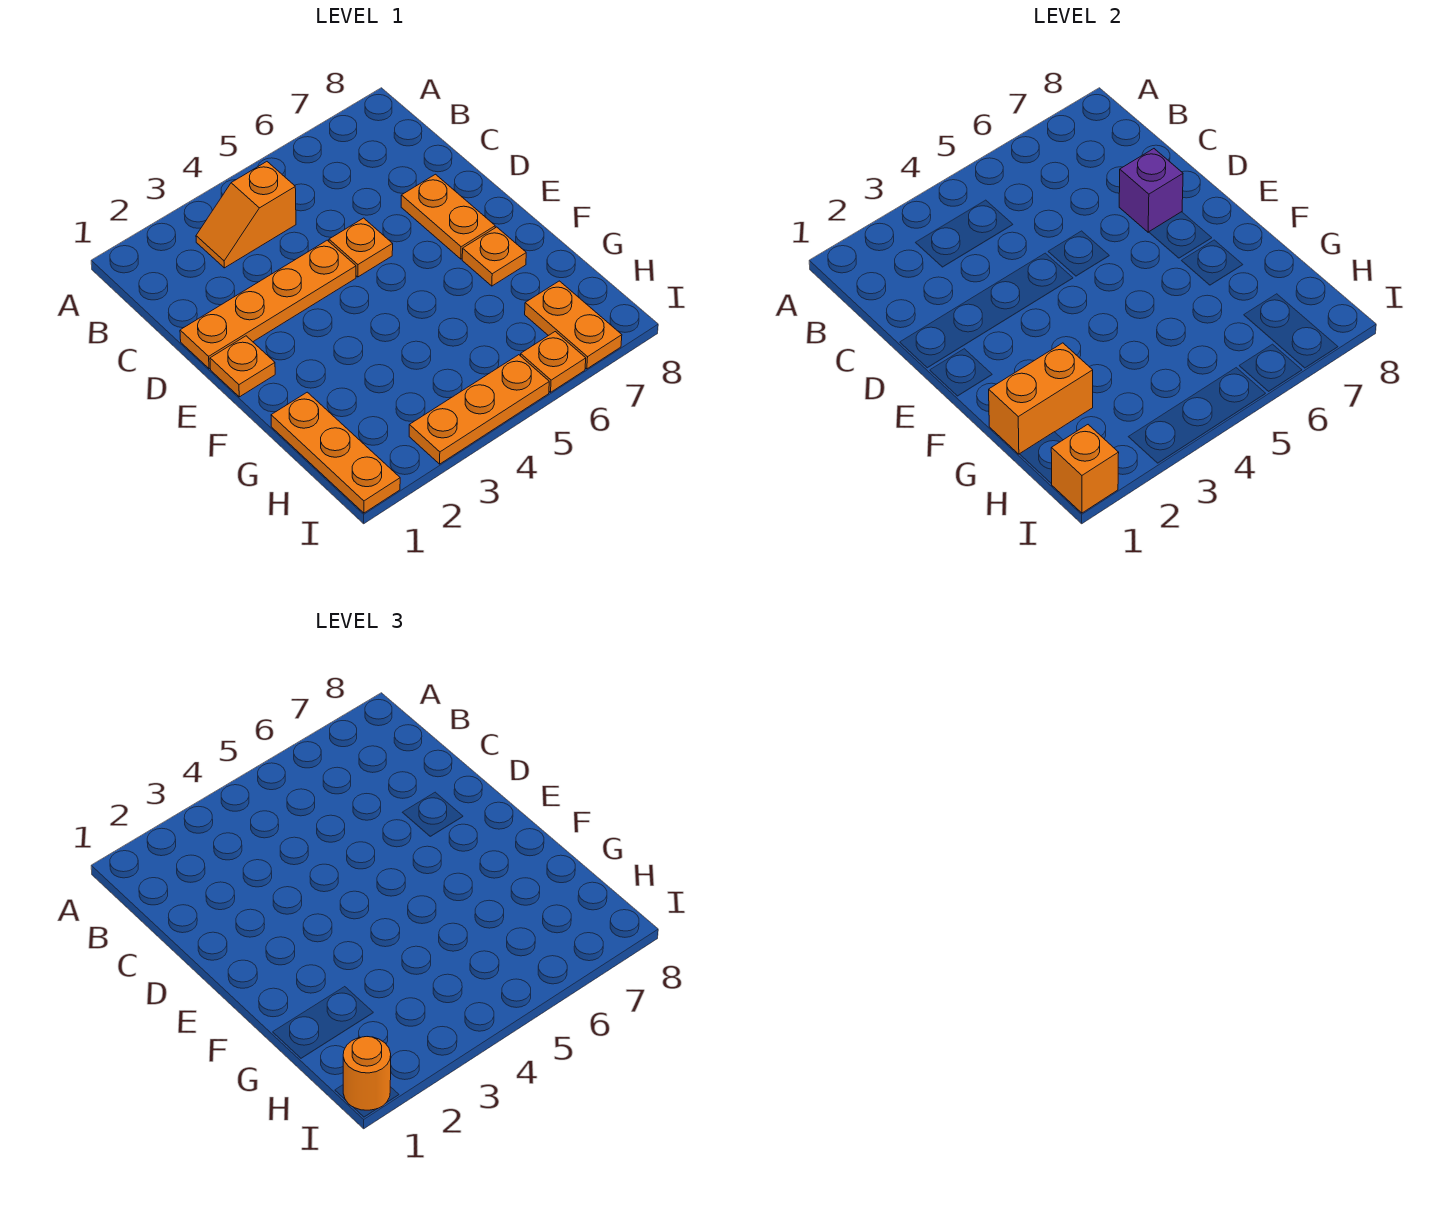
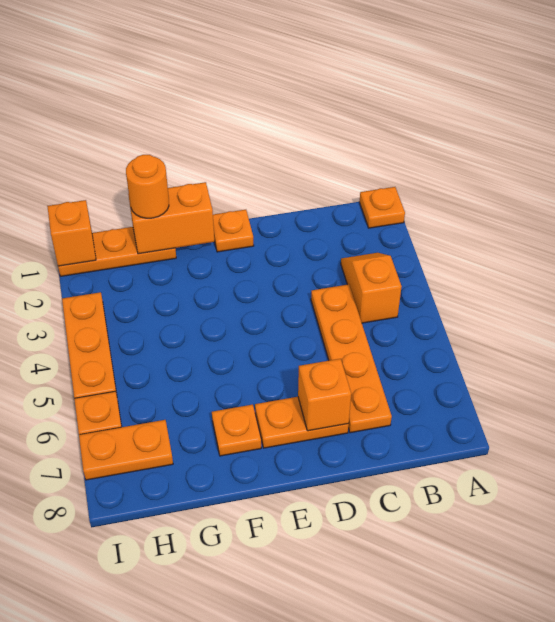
orange 1x4 plate [180,240,356,369] -> orange 1x4 plate moved to [311,284,392,433]
orange 1x1 plate [329,218,393,277] -> orange 1x1 plate moved to [360,187,405,228]
purple 1x1 brick [1119,149,1183,232] -> orange 1x1 brick [298,359,351,431]
orange 1x2 brick [989,343,1093,454] -> orange 1x2 brick turned to [128,182,214,254]
orange 1x1 round brick [343,1037,391,1110] -> orange 1x1 round brick moved to [126,155,169,218]

